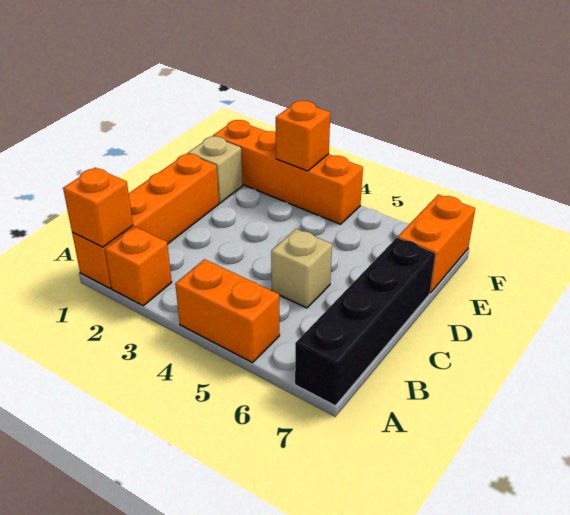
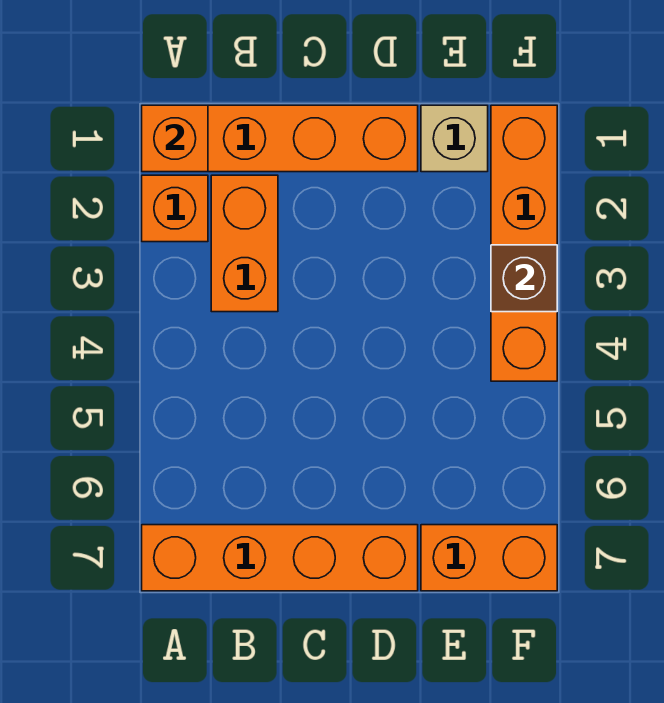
orange 1x2 brick [175,259,280,363] -> orange 1x2 brick moved to [211,175,278,312]
black 1x4 brick [295,238,435,406] -> orange 1x4 brick [142,525,418,591]
tan 1x1 brick [271,229,332,308] -> none
orange 1x1 brick [276,101,330,171] -> brown 1x1 brick [491,245,557,312]

